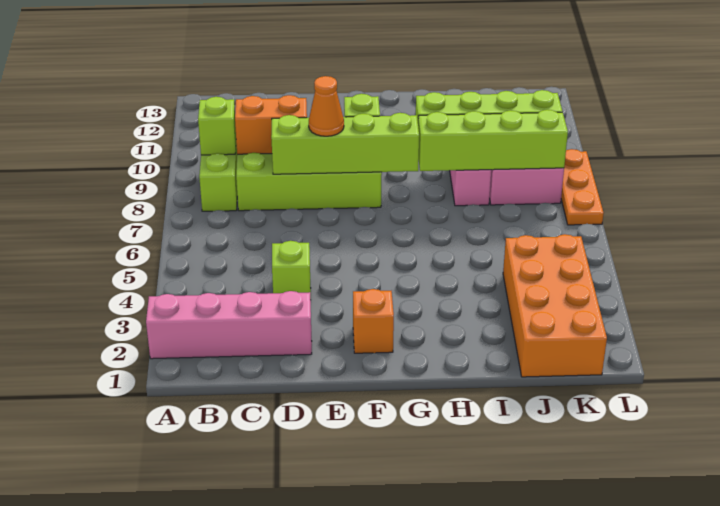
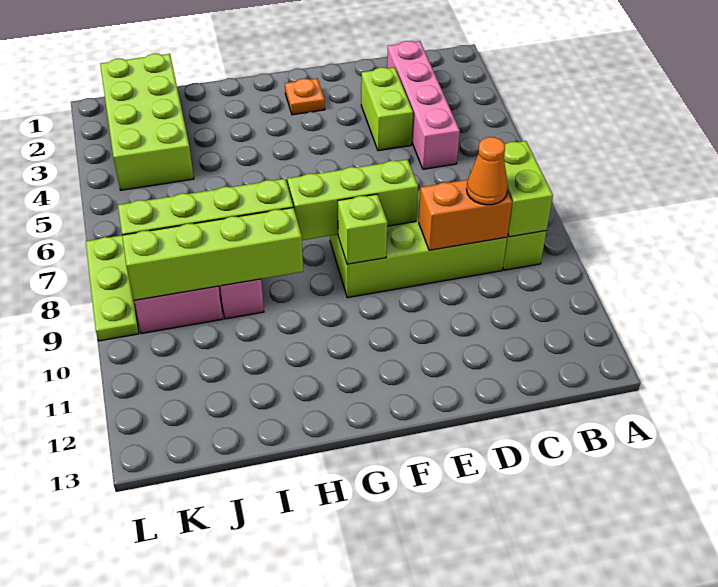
pink 1x4 brick [146,291,312,359] -> pink 1x4 brick turned to [387,41,460,169]
lime 1x1 brick [198,97,236,155] -> lime 1x2 brick [504,141,553,237]
lime 1x1 brick [272,241,311,300] -> lime 1x2 brick [361,67,413,151]
lime 1x4 brick [271,113,419,174] -> lime 1x3 brick [288,159,418,240]
orange 1x1 cone [309,76,344,136] -> orange 1x1 cone moved to [466,137,508,205]
orange 1x1 brick [353,289,394,353] -> orange 1x1 plate [285,78,325,115]
orange 2x4 brick [503,234,607,377] -> lime 2x4 brick [100,54,194,190]
orange 1x3 plate [561,149,604,225] -> lime 1x3 plate [86,235,139,341]

